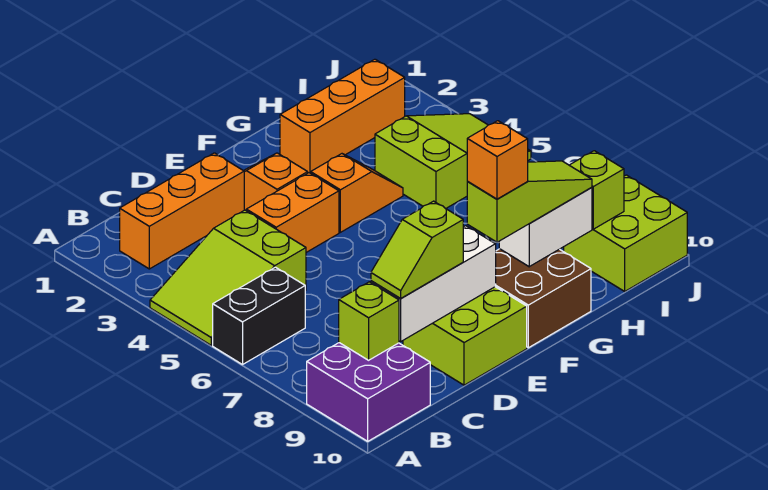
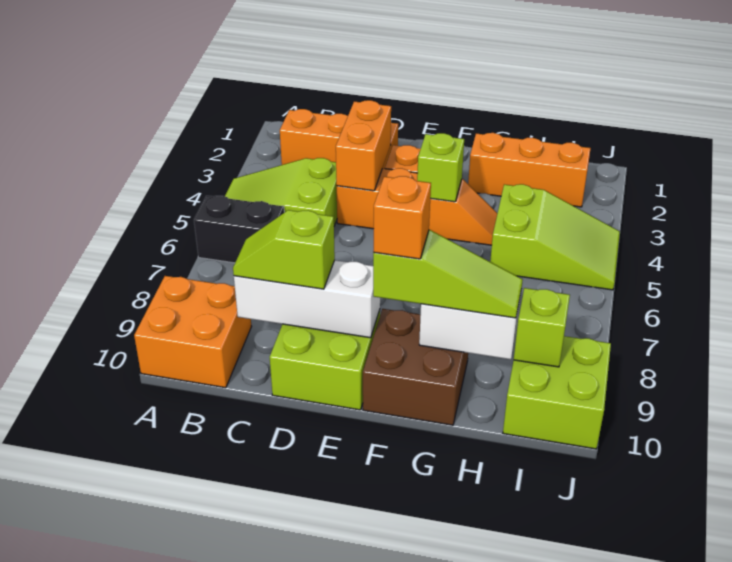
purple 2x2 brick [307,343,430,441] -> orange 2x2 brick [134,276,251,388]
lime 1x1 brick [339,282,399,360] -> lime 1x1 brick moved to [417,133,464,202]
none -> orange 1x2 brick [336,100,391,191]

